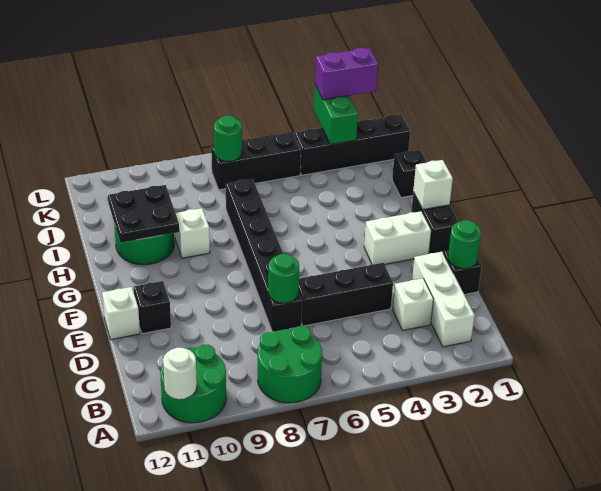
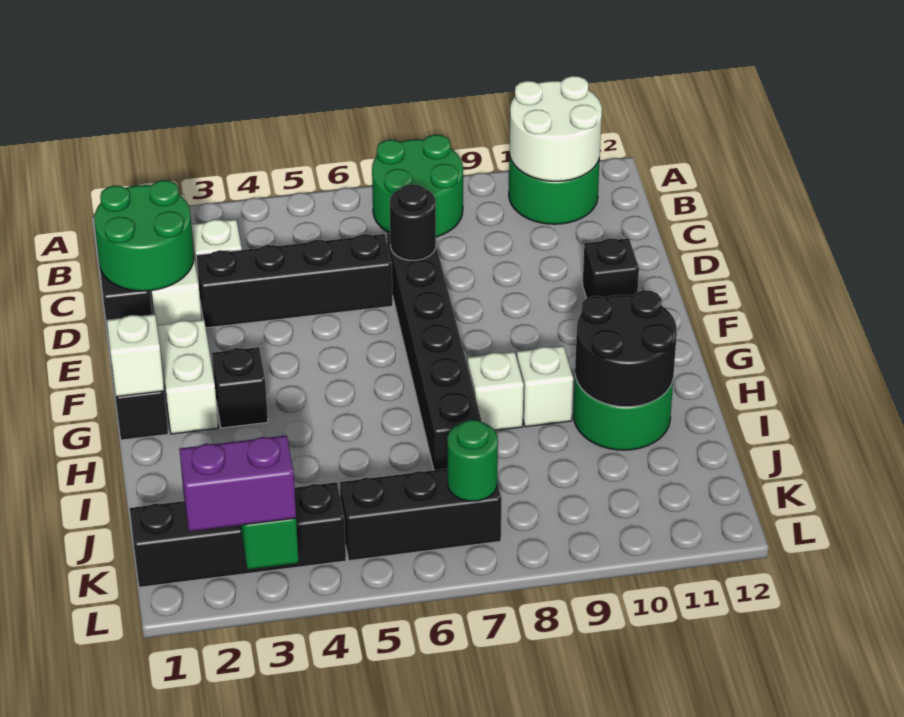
white 1x1 round brick [163,348,197,399] -> white 2x2 round brick [509,76,602,181]
green 1x1 round brick [448,220,481,269] -> green 2x2 round brick [94,180,194,291]
black 1x3 brick [299,263,393,326] -> black 1x4 brick [196,234,393,328]
green 1x1 round brick [268,254,299,303] -> black 1x1 round brick [390,184,436,260]
white 1x1 brick [102,287,140,340] -> white 1x1 brick moved to [468,352,524,430]
white 1x2 brick [364,211,431,264] -> white 1x2 brick turned to [157,320,218,434]
black 2x2 plate [108,185,179,243] -> black 2x2 round brick [575,290,677,407]
black 1x1 brick [392,150,427,198] -> black 1x1 brick moved to [212,347,268,428]

